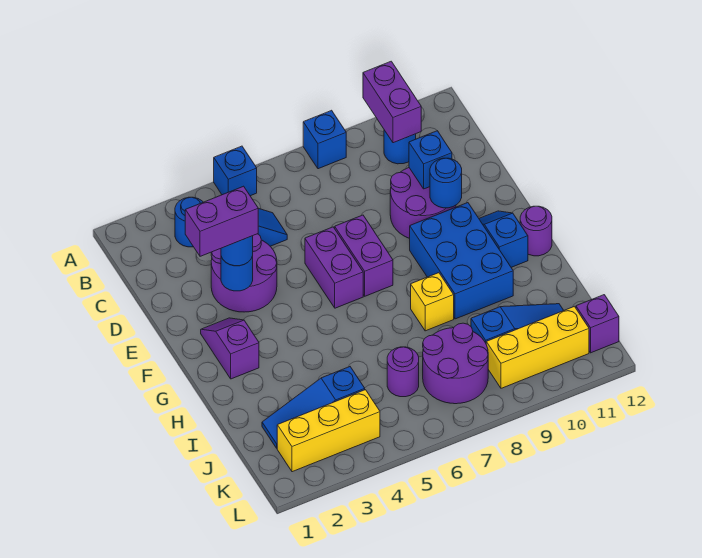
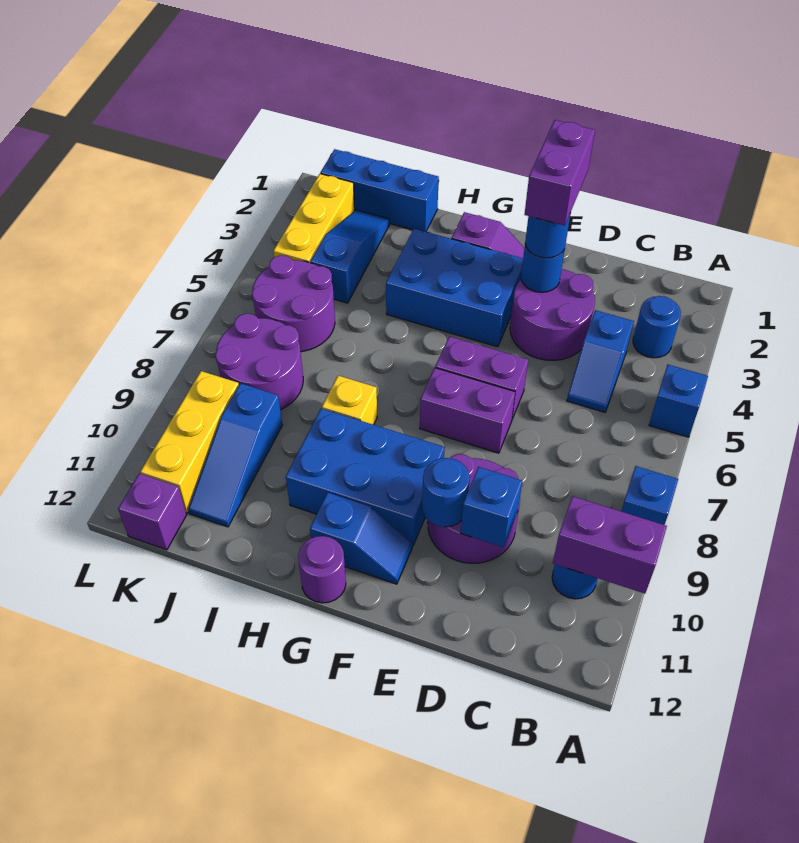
none -> blue 2x3 brick [386,229,523,347]
none -> blue 1x3 brick [320,149,439,232]
purple 1x1 round brick [387,347,419,397] -> purple 2x2 round brick [252,255,335,352]

